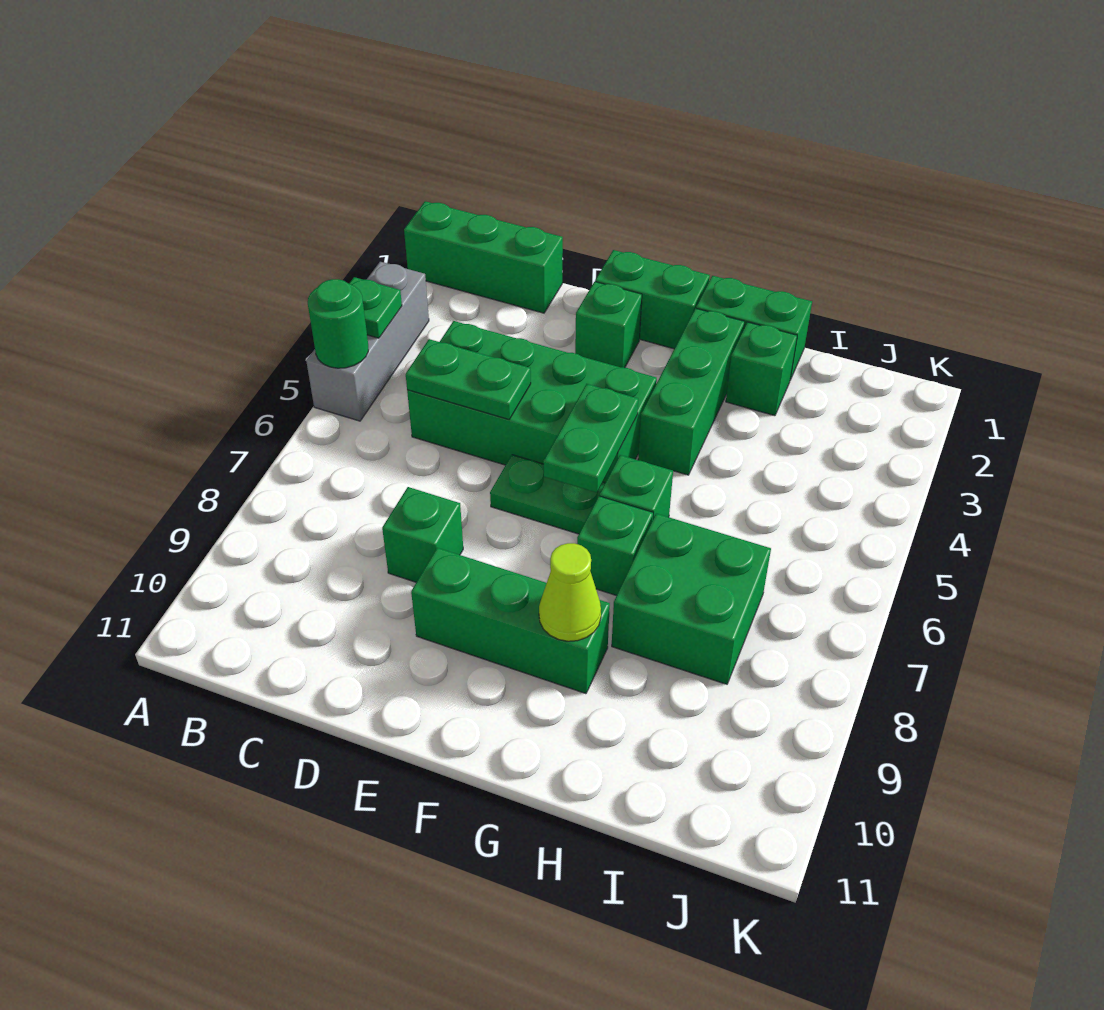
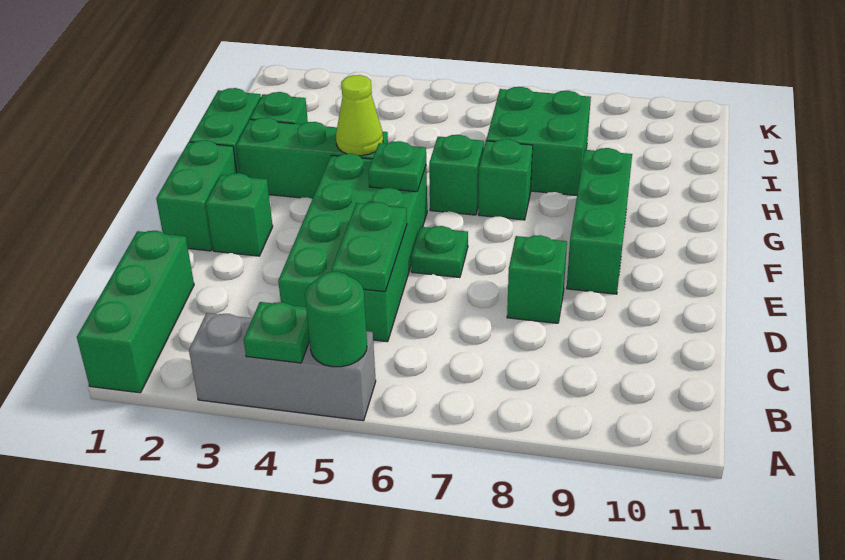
green 1x2 plate [490,455,605,534] -> green 1x1 plate [411,226,468,278]
green 1x2 plate [543,384,638,493] -> green 1x1 plate [368,141,426,192]
lime 1x1 cone [539,543,601,641] -> lime 1x1 cone moved to [336,75,383,156]

